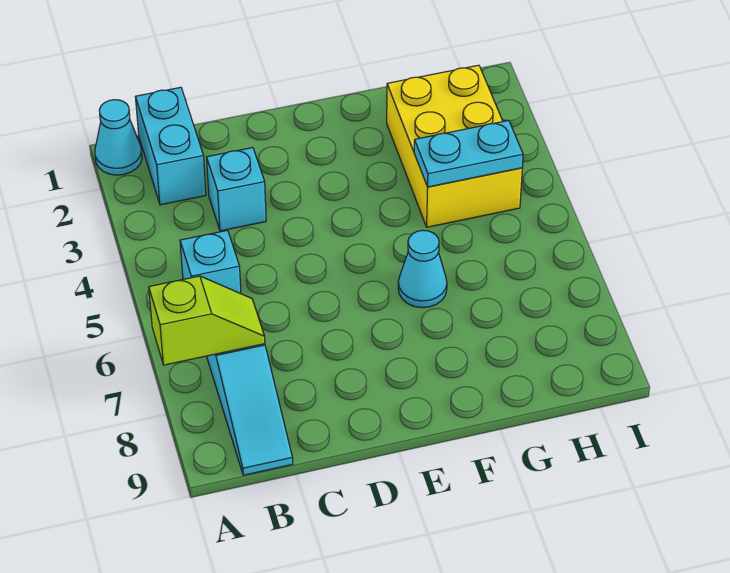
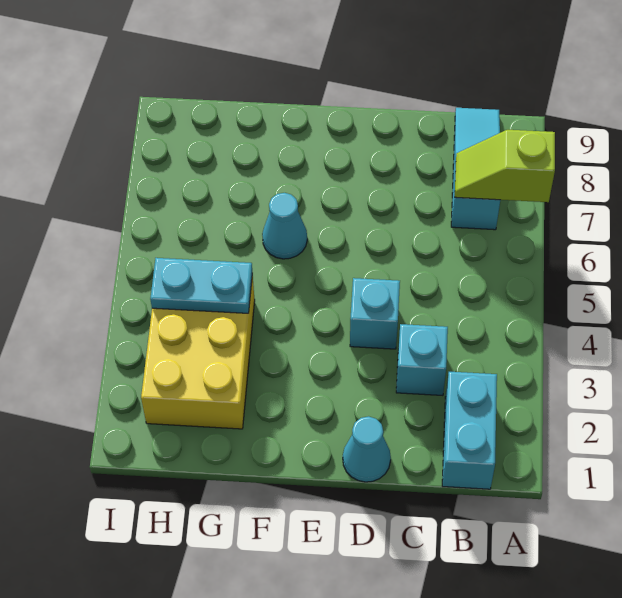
cyan 1x1 cone [95,100,142,175] -> cyan 1x1 cone moved to [343,416,391,482]
cyan 1x1 brick [180,230,241,294] -> cyan 1x1 brick moved to [350,278,400,349]

